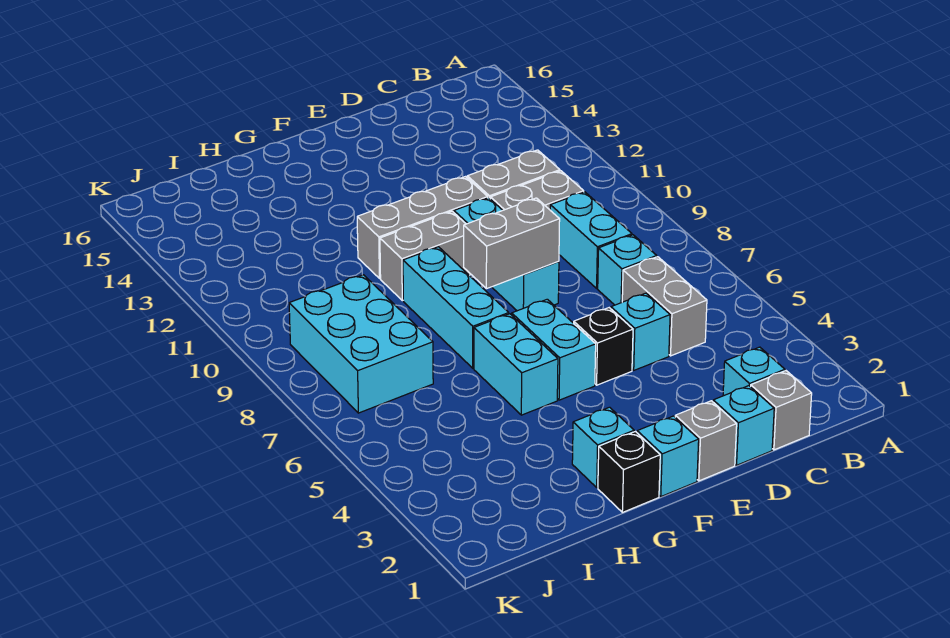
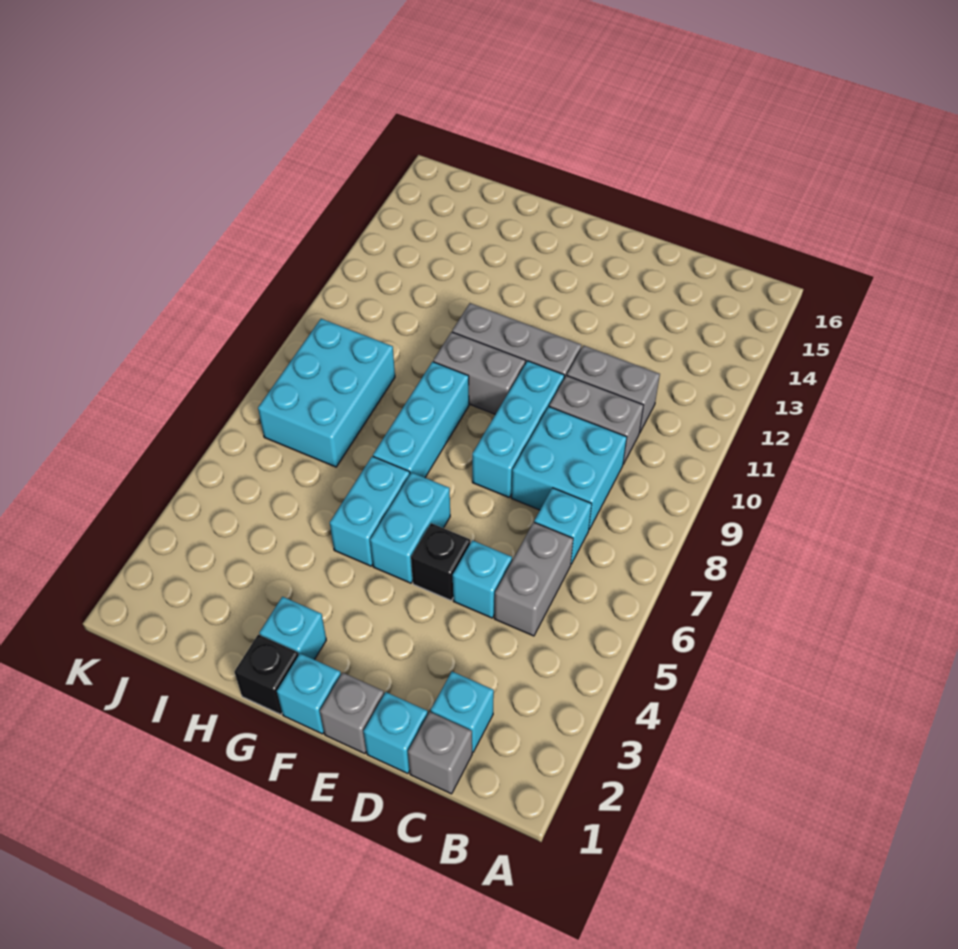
cyan 1x2 brick [550,192,632,288] -> cyan 2x2 brick [512,407,627,529]
grey 1x2 brick [464,198,560,289] -> none

